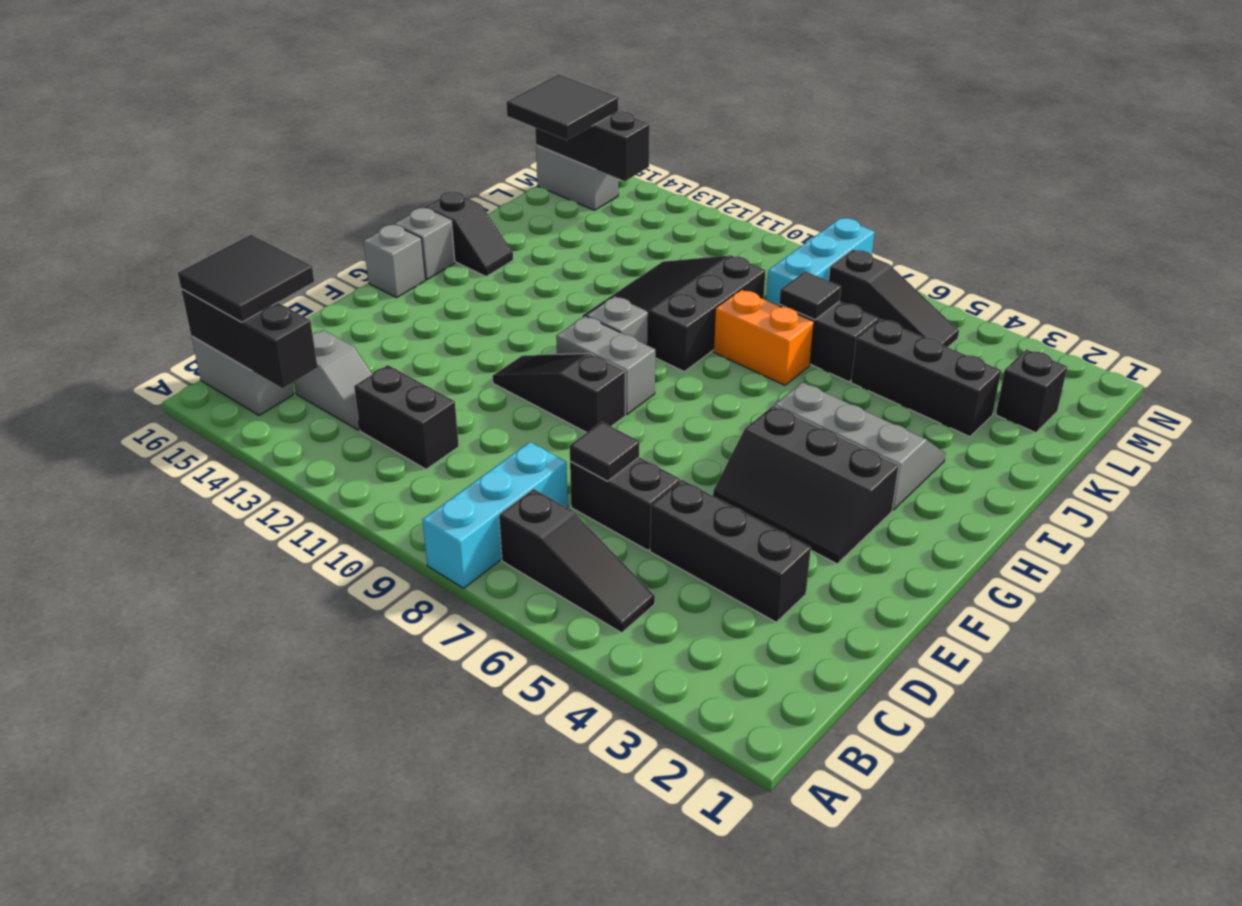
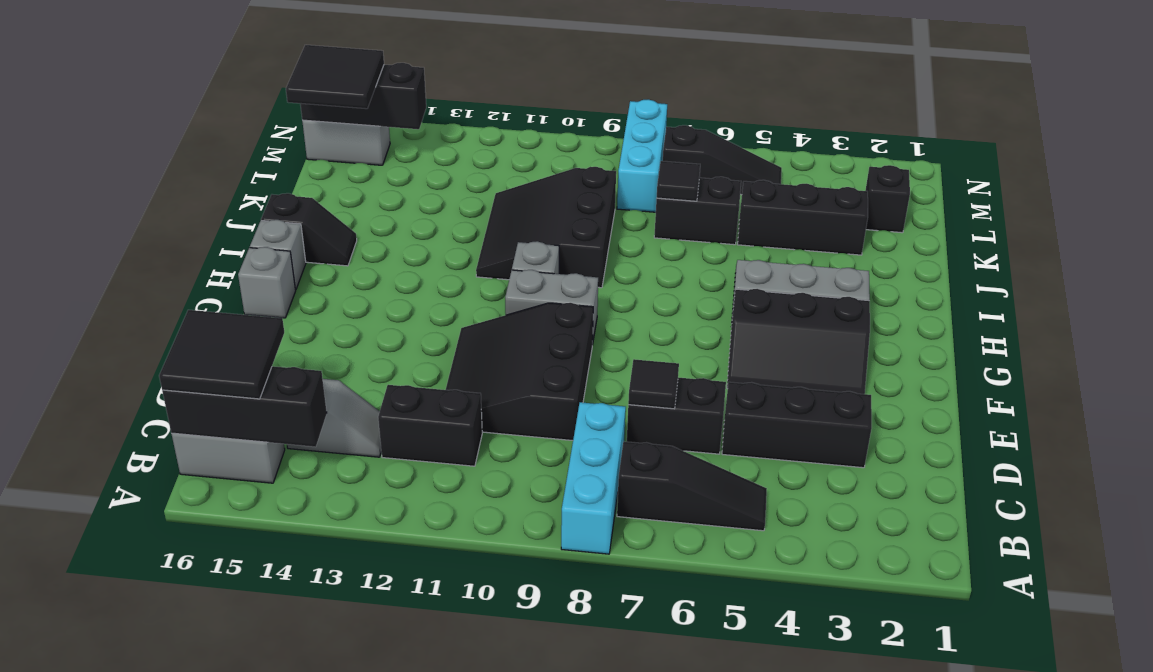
black 1x3 slope [493,353,625,433] -> black 3x3 slope [446,303,593,441]
orange 1x2 brick [713,290,814,385] -> none

